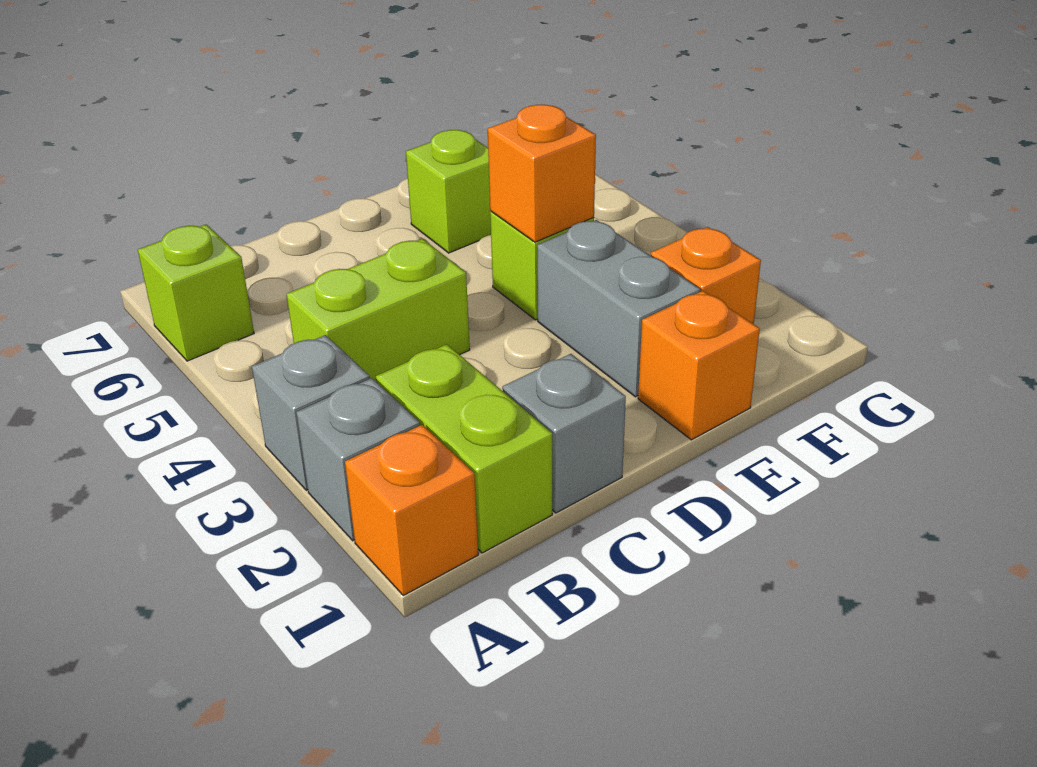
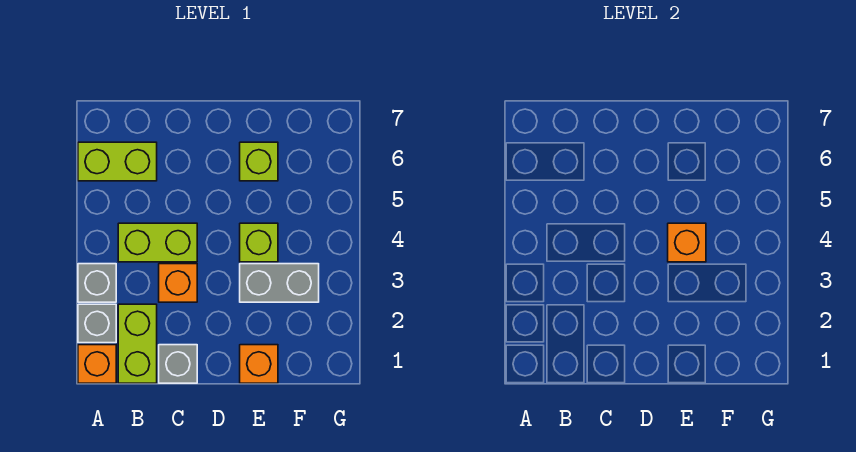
lime 1x1 brick [138,224,254,361] -> lime 1x2 brick [78,142,157,181]
grey 1x2 brick [537,220,700,397] -> grey 1x2 brick turned to [240,264,319,302]
orange 1x1 brick [651,227,761,324] -> orange 1x1 brick moved to [159,264,197,302]

